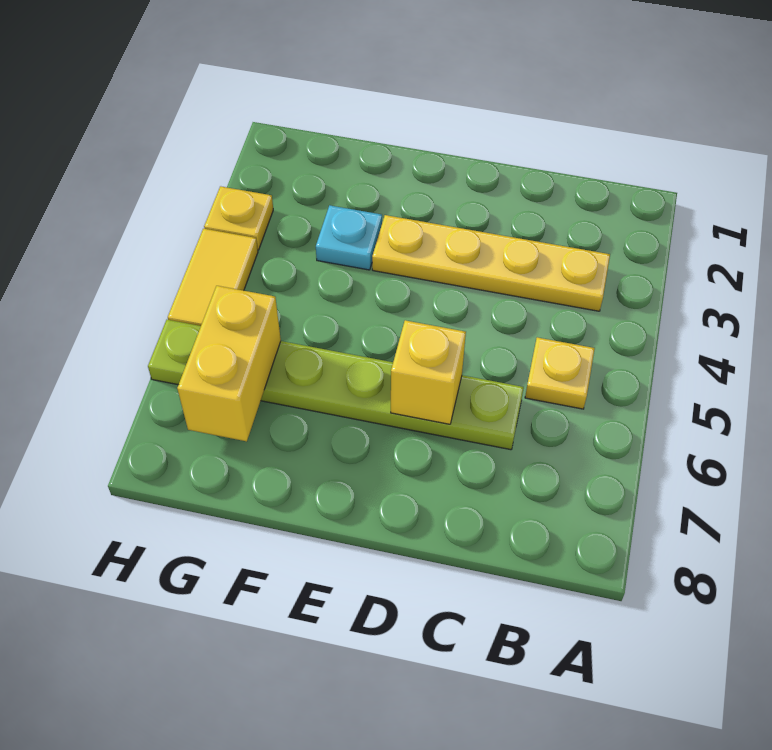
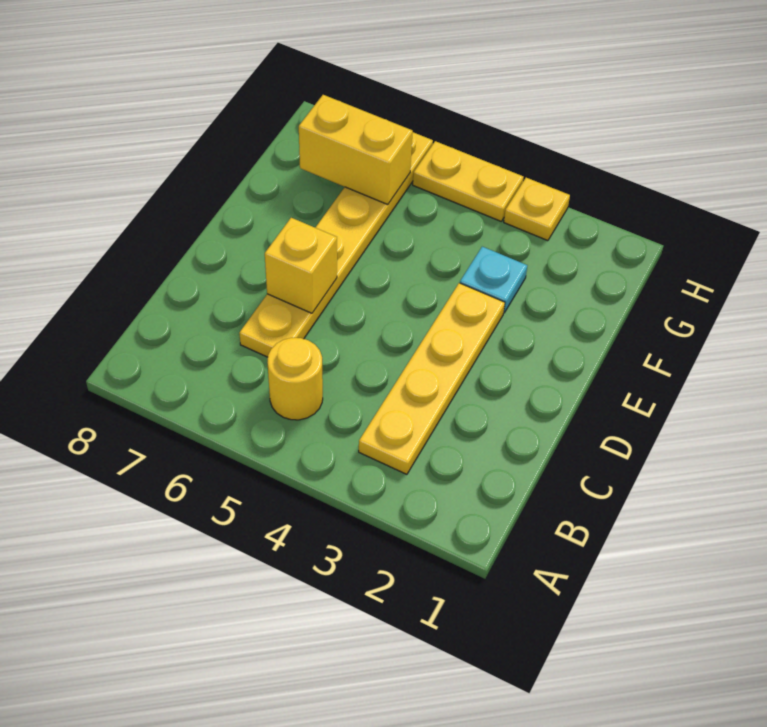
yellow 1x1 plate [525,337,595,409] -> yellow 1x1 round brick [267,338,323,420]
lime 1x6 plate [148,320,524,450] -> yellow 1x6 plate [239,132,433,357]
yellow 1x2 tile [168,229,258,326] -> yellow 1x2 plate [413,141,524,221]

